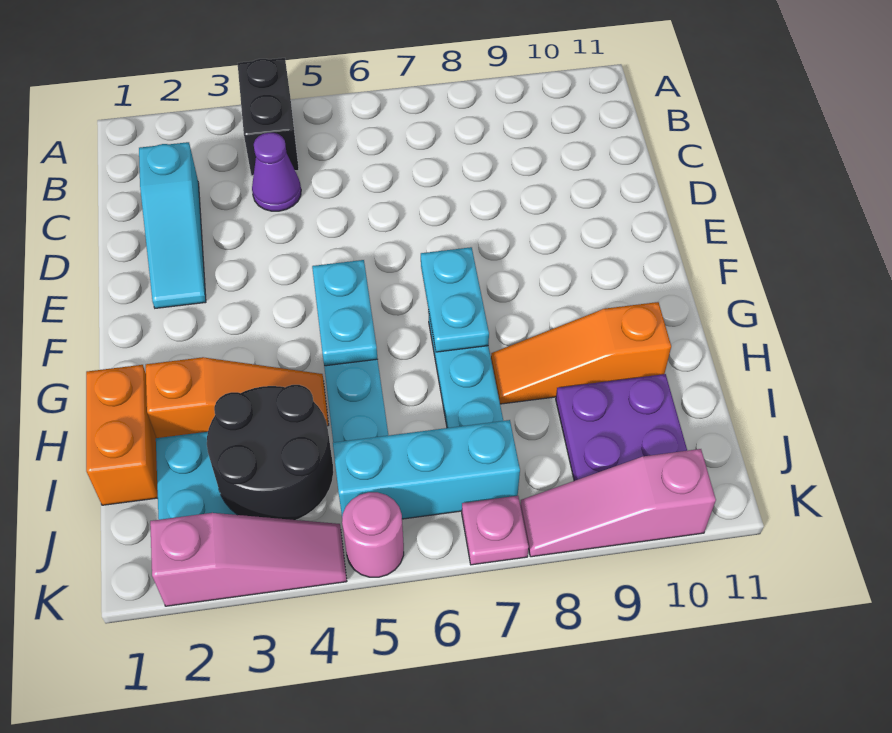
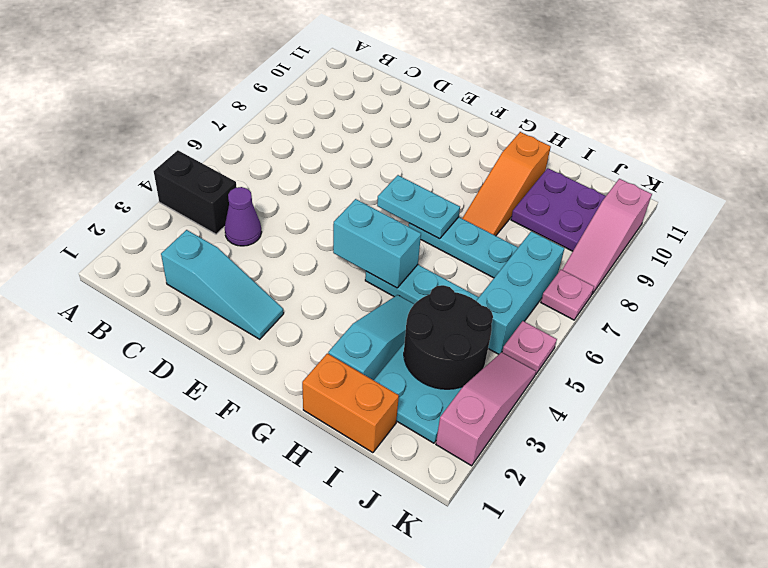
cyan 1x2 plate [312,260,377,366] -> cyan 1x2 brick [333,199,421,288]
orange 1x3 slope [146,357,329,438] -> cyan 1x3 slope [328,295,414,380]
pink 1x1 round brick [342,492,404,577] -> pink 1x1 plate [502,321,557,375]

